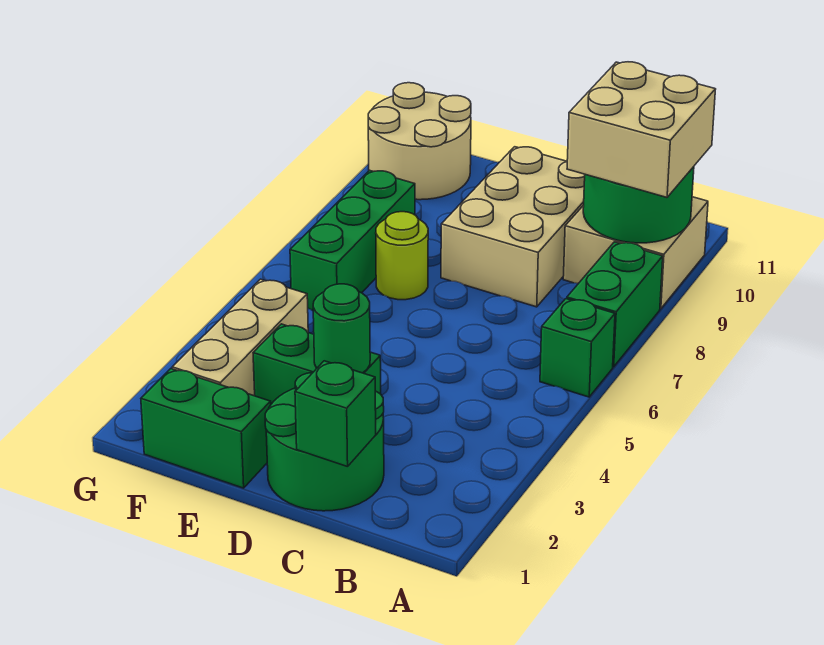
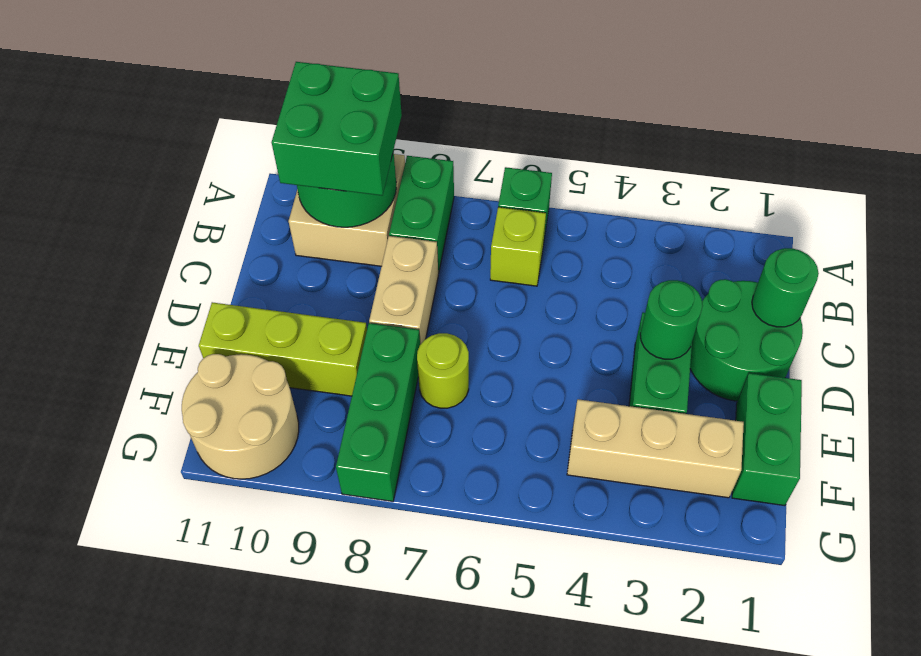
green 1x2 brick [567,242,663,367] -> green 1x2 brick turned to [389,156,454,273]
tan 2x2 brick [567,62,716,197] -> green 2x2 brick [272,62,402,196]
none -> lime 1x1 brick [490,207,546,286]
green 1x1 brick [295,361,376,467] -> green 1x1 round brick [752,248,819,327]
tan 2x3 brick [441,147,585,307] -> tan 1x2 brick [369,236,438,345]
none -> lime 1x3 brick [199,302,367,396]
green 1x3 brick [290,170,415,311] -> green 1x3 brick turned to [336,323,420,501]

